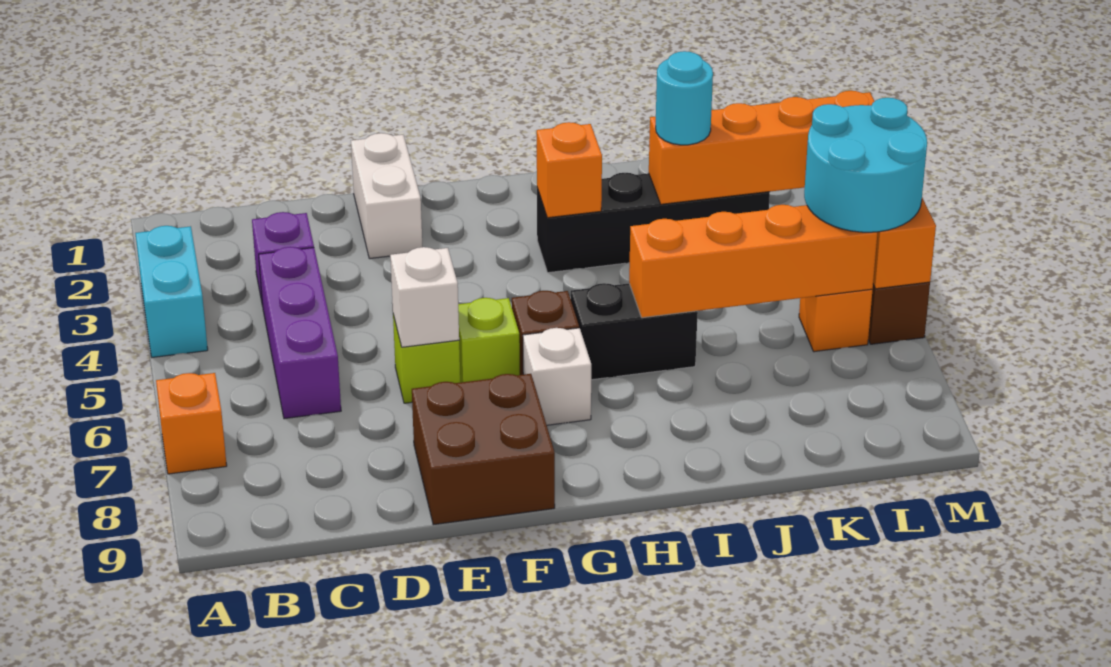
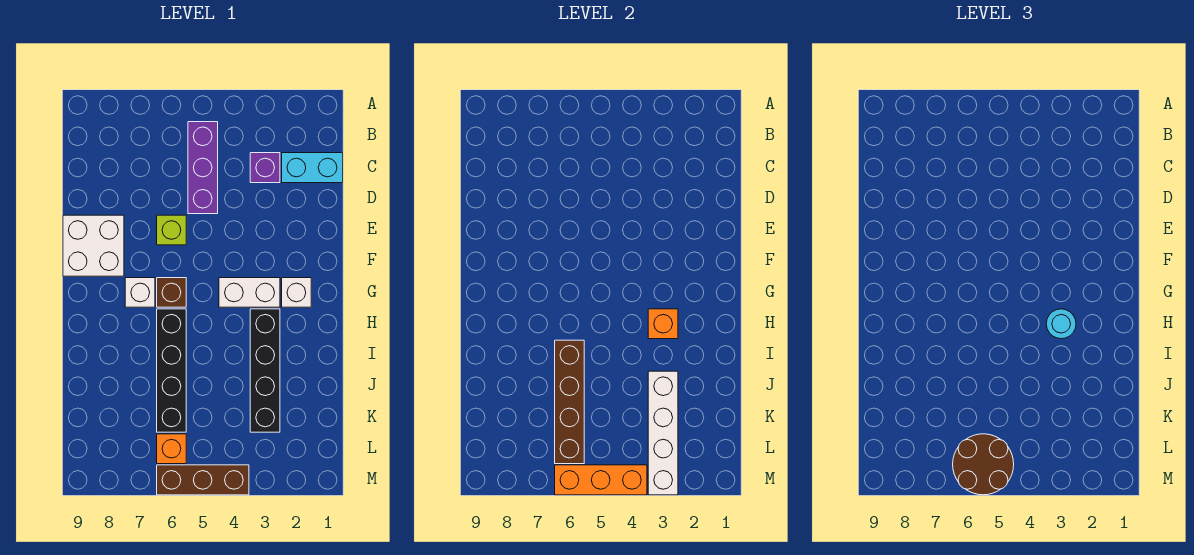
cyan 1x2 brick [135,226,208,357] -> cyan 1x2 brick moved to [282,153,343,183]
orange 1x1 brick [156,373,227,474] -> none
purple 1x3 brick [259,247,341,419] -> purple 1x3 brick turned to [188,122,218,214]
white 1x2 brick [351,133,422,259] -> white 1x2 brick moved to [219,278,280,307]
white 1x1 brick [390,247,459,347] -> white 1x1 brick moved to [282,278,311,307]
brown 2x2 brick [412,374,555,525] -> white 2x2 brick [63,215,124,276]
lime 1x1 brick [458,298,520,382] -> none
black 1x2 brick [571,283,698,380] -> black 1x4 brick [157,309,186,432]
orange 1x4 brick [629,205,877,318] -> brown 1x4 brick [555,340,584,464]
orange 1x4 brick [649,91,875,204] -> white 1x4 brick [648,371,678,495]
cyan 1x1 round brick [656,51,713,145] -> cyan 1x1 round brick moved to [1046,309,1076,339]
cyan 2x2 round brick [804,98,927,232] -> brown 2x2 round brick [953,434,1014,495]

